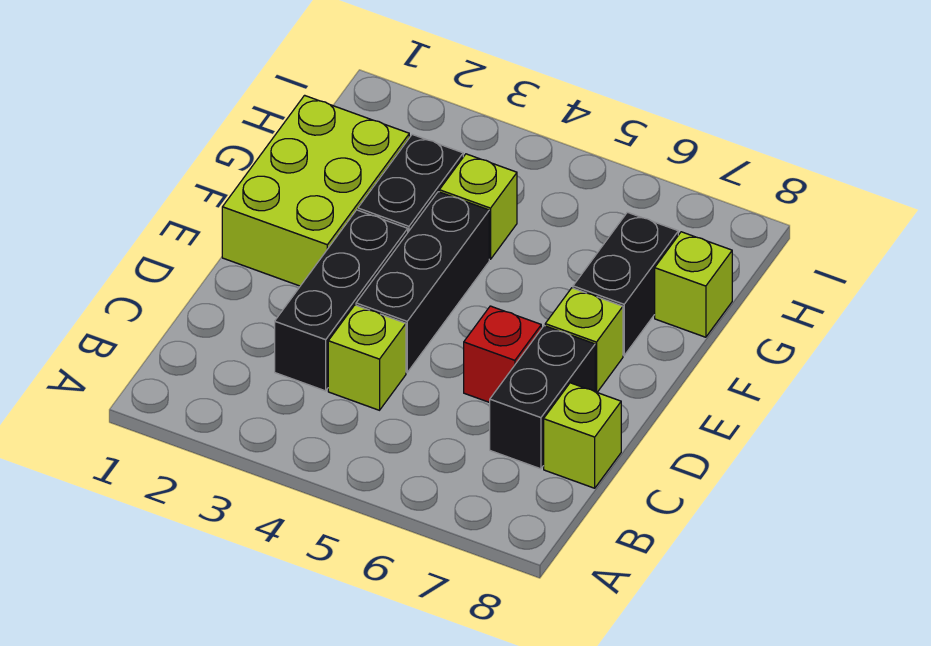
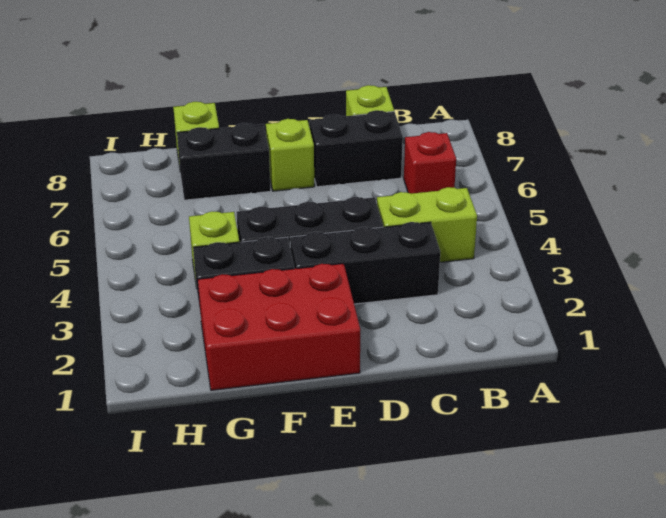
lime 1x1 brick [328,305,406,410] -> lime 1x2 brick [377,187,477,262]
red 1x1 brick [464,306,541,403] -> red 1x1 brick moved to [404,132,456,194]
lime 2x3 brick [222,95,409,286] -> red 2x3 brick [198,264,360,390]

